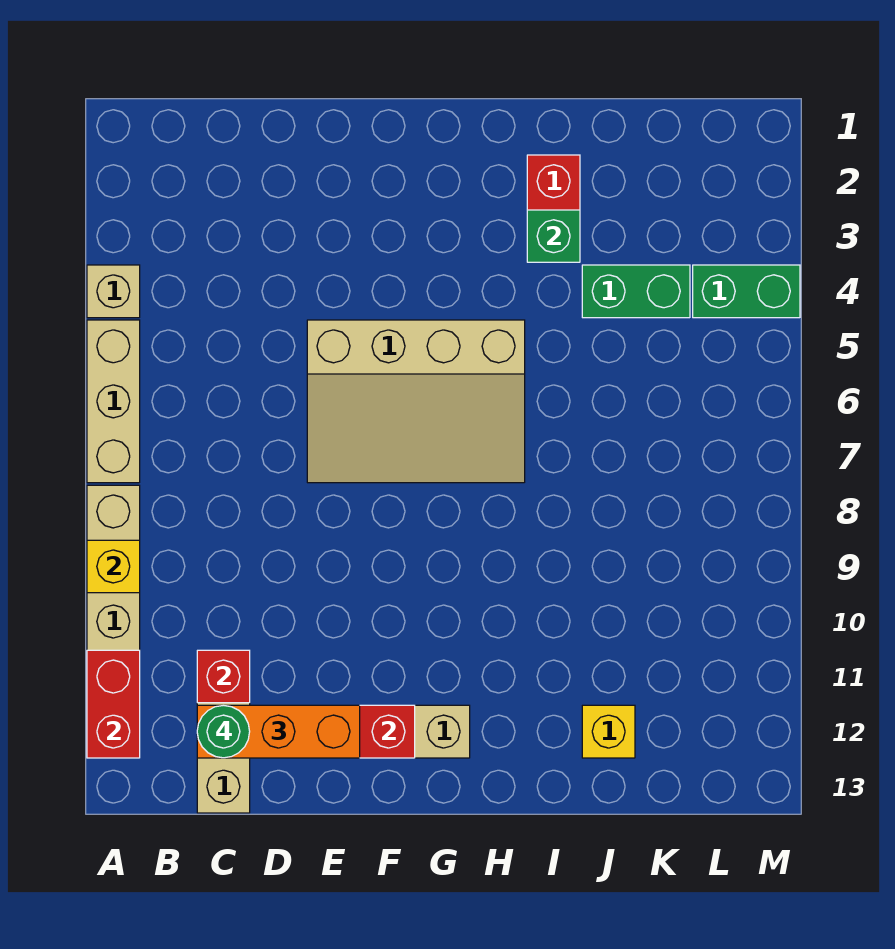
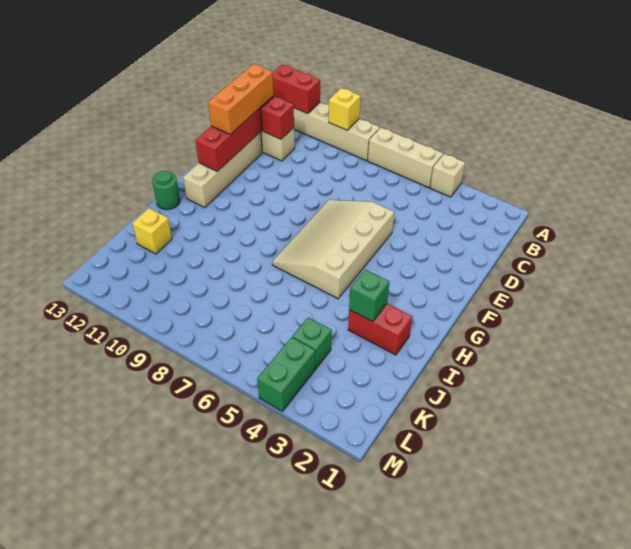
green 1x1 round brick [197,705,250,758] -> green 1x1 round brick moved to [152,171,180,210]
green 1x2 brick [582,265,690,318] -> green 1x1 brick [292,317,332,369]

